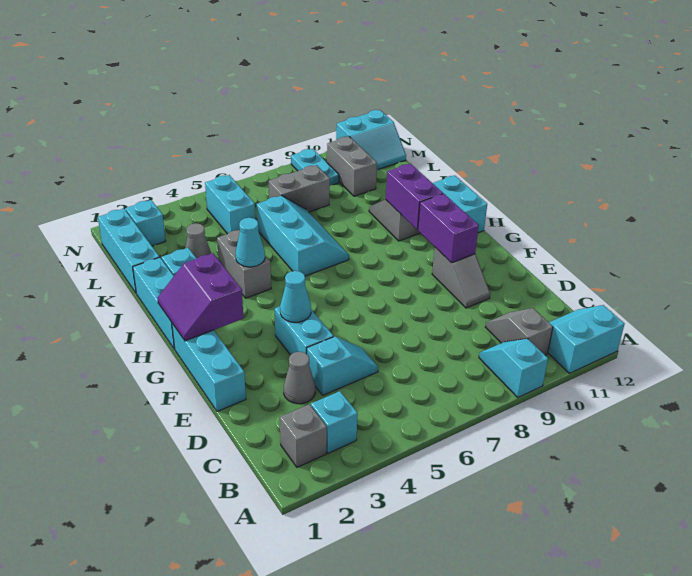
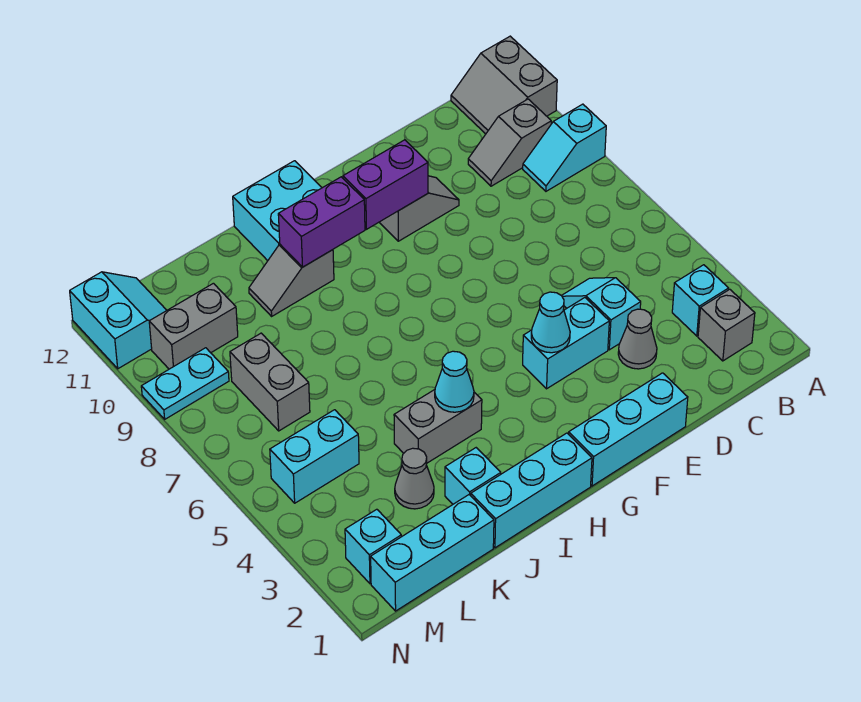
cyan 2x2 slope [548,305,625,373] -> grey 2x2 slope [451,36,557,134]
purple 2x2 slope [157,253,243,341] -> none
cyan 2x3 slope [257,195,349,276] -> none

